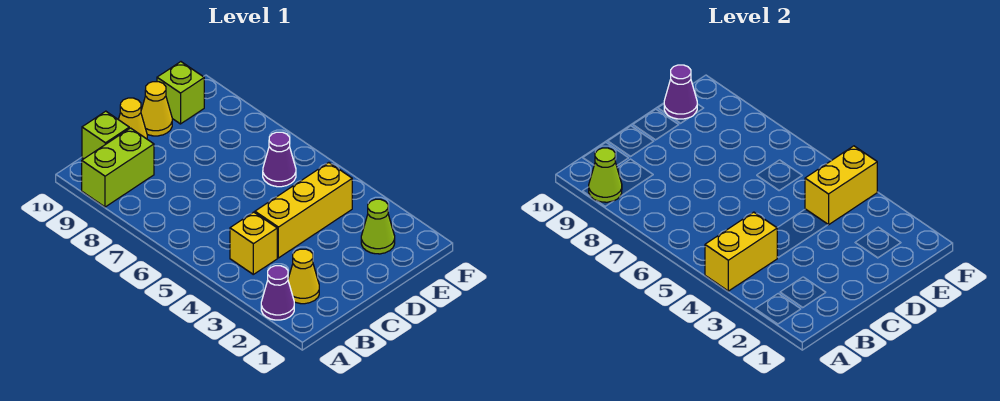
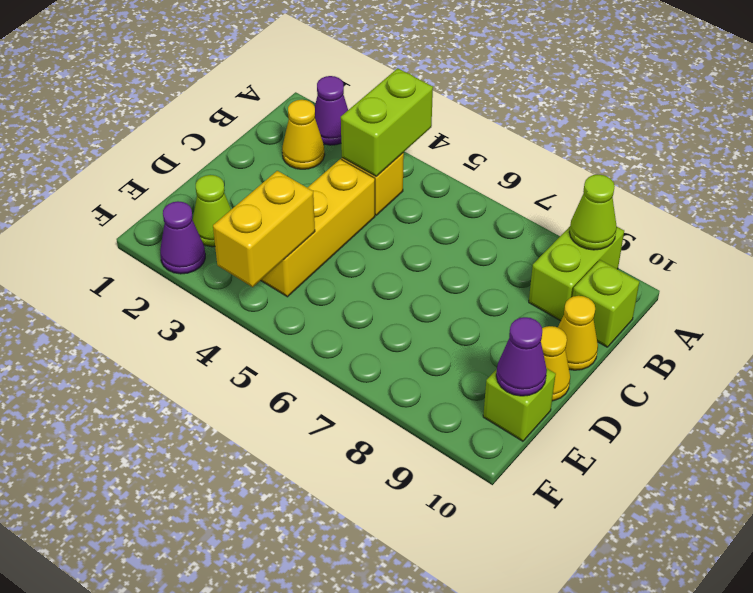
yellow 1x2 brick [705,212,777,291] -> lime 1x2 brick [341,68,433,176]
purple 1x1 cone [263,132,296,187] -> purple 1x1 cone moved to [160,201,205,274]

